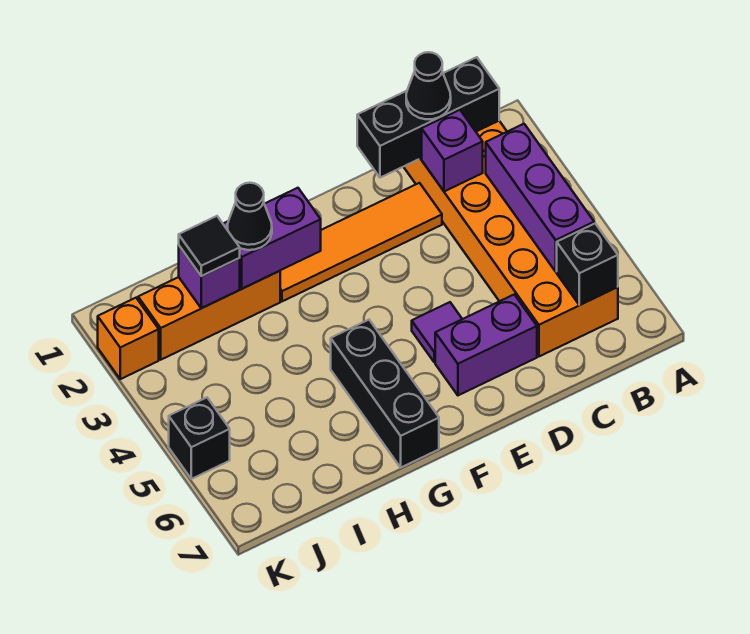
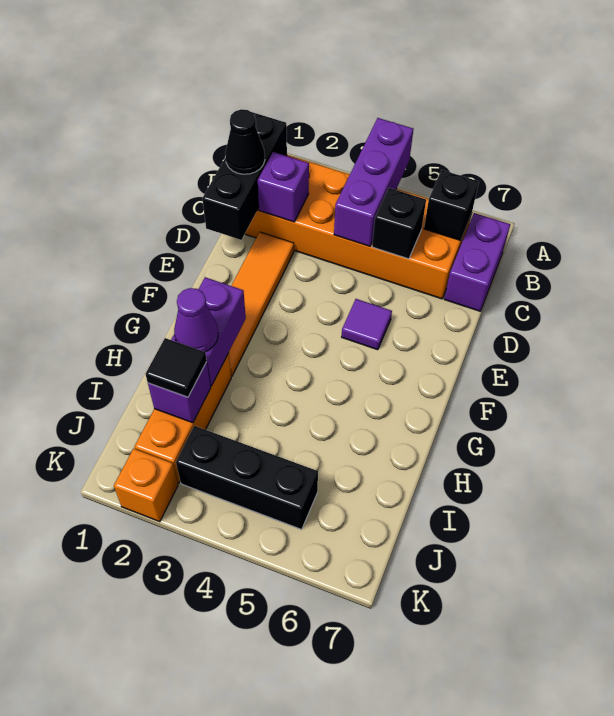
purple 1x3 brick [486,124,594,272] -> purple 1x3 brick turned to [334,118,413,246]
purple 1x2 brick [435,295,537,395] -> purple 1x2 brick moved to [444,213,510,311]
black 1x3 brick [331,320,439,467] -> black 1x3 brick moved to [176,426,318,529]
black 1x1 cone [227,183,272,250] -> purple 1x1 cone [174,288,218,352]
black 1x1 brick [169,398,230,479] -> black 1x1 brick moved to [372,188,426,259]

